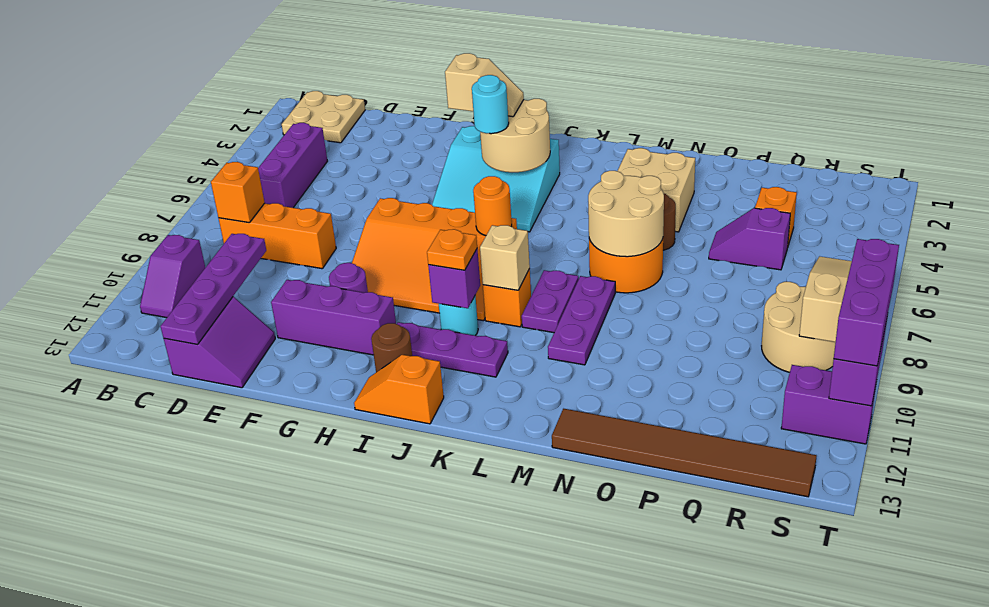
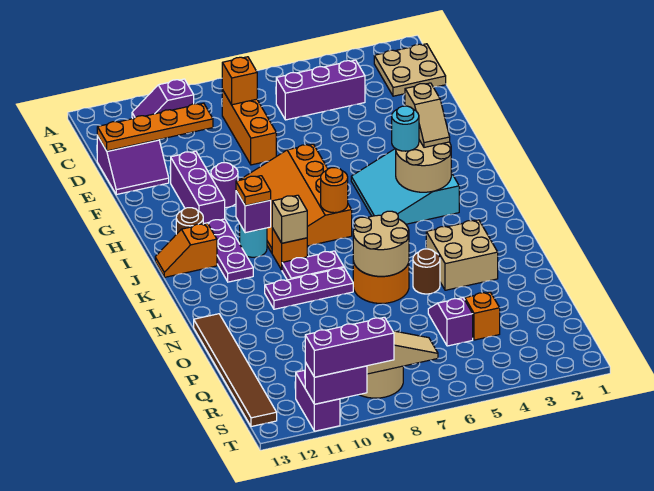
purple 1x4 plate [161,234,266,344] -> orange 1x4 plate [97,103,213,151]
orange 1x2 slope [354,355,444,424] -> orange 1x2 slope turned to [155,224,217,277]

